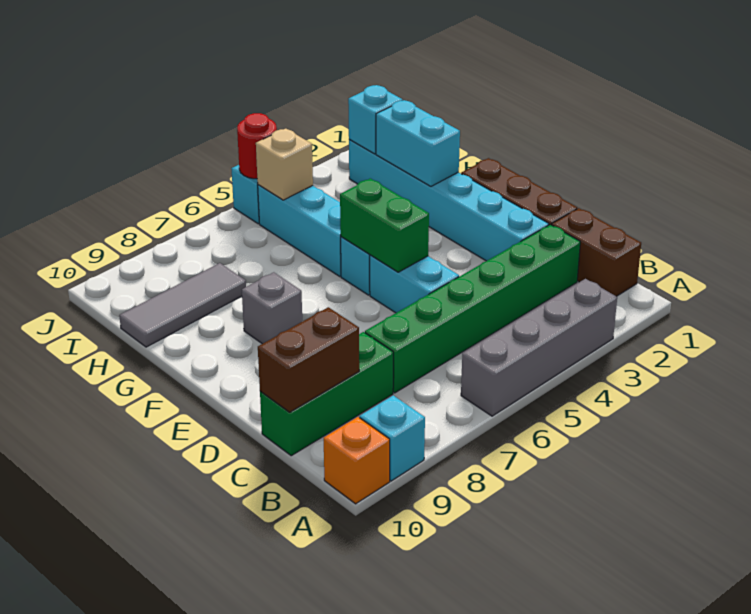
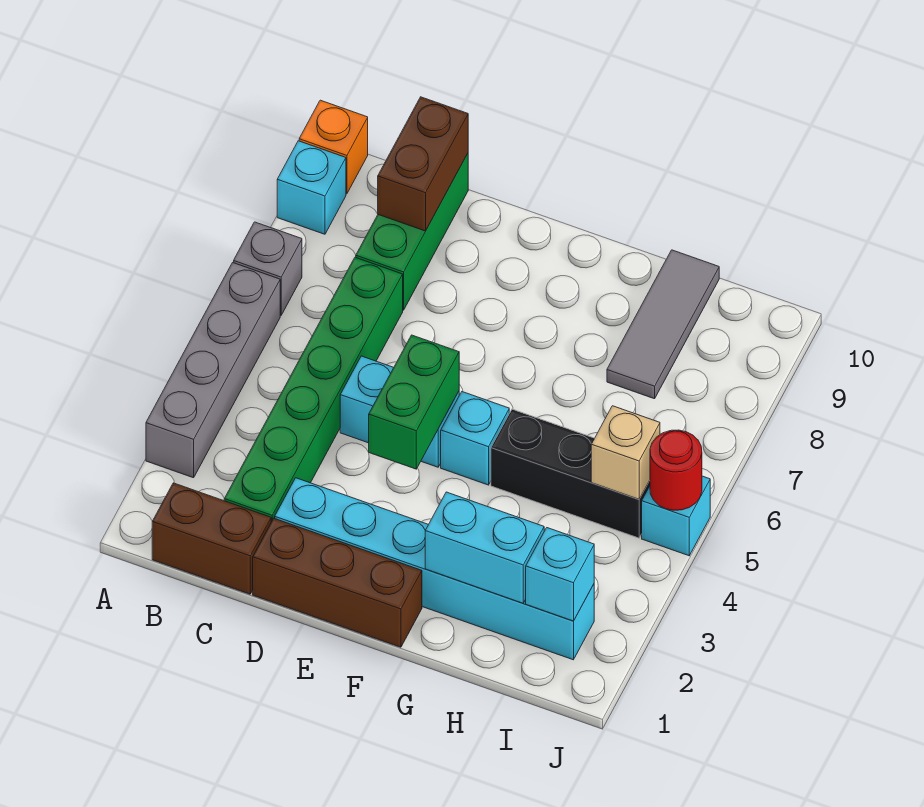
green 1x2 brick [340,178,429,272] -> green 1x2 brick turned to [369,335,459,469]
grey 1x1 brick [242,272,302,344] -> grey 1x1 brick moved to [234,222,302,315]
cyan 1x3 brick [258,185,341,276] -> black 1x3 brick [491,409,650,538]

